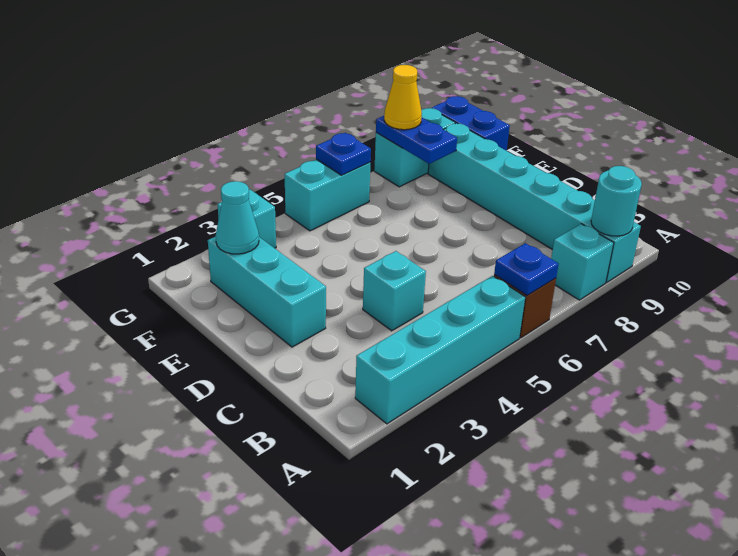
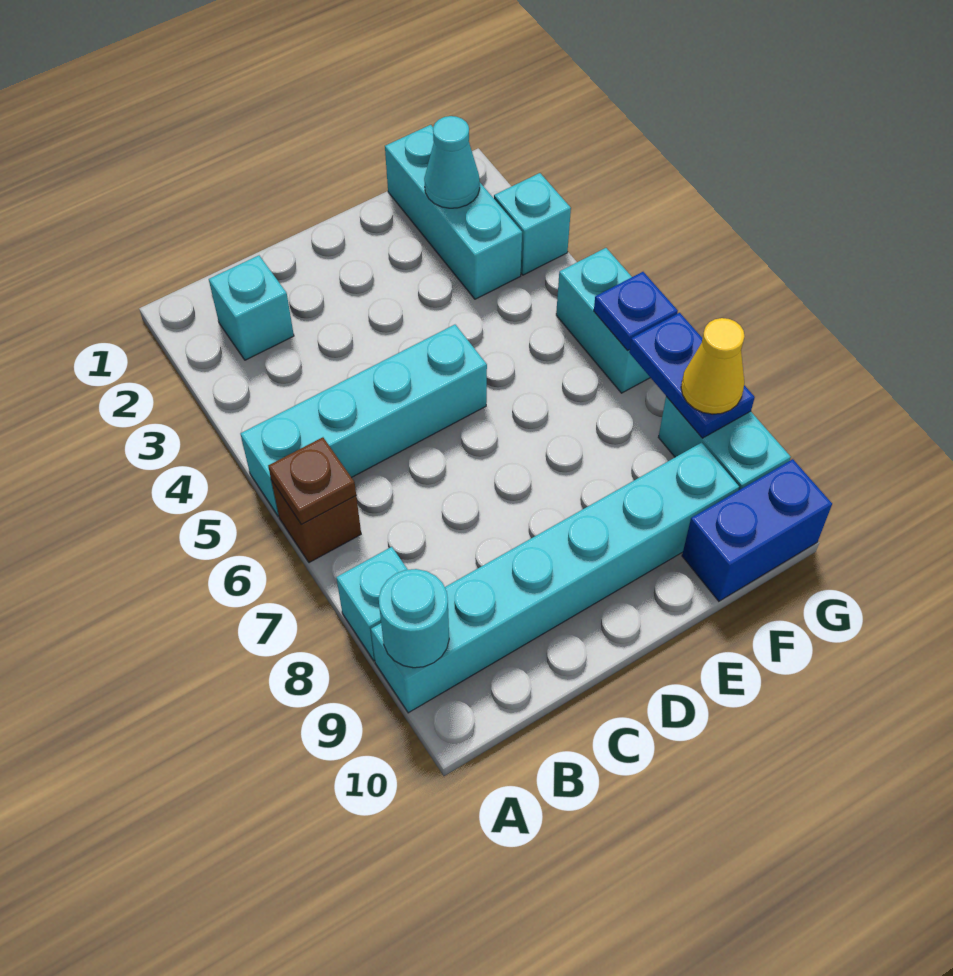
cyan 1x4 brick [355,276,525,424] -> cyan 1x4 brick turned to [240,325,487,516]
blue 1x1 plate [494,243,559,296] -> brown 1x1 plate [268,437,356,525]
cyan 1x1 brick [363,251,426,331] -> cyan 1x1 brick moved to [209,255,294,360]
cyan 1x3 brick [208,236,326,347] -> cyan 1x3 brick turned to [385,125,522,299]
blue 1x2 plate [376,116,457,164] -> blue 1x2 plate turned to [629,313,755,438]

